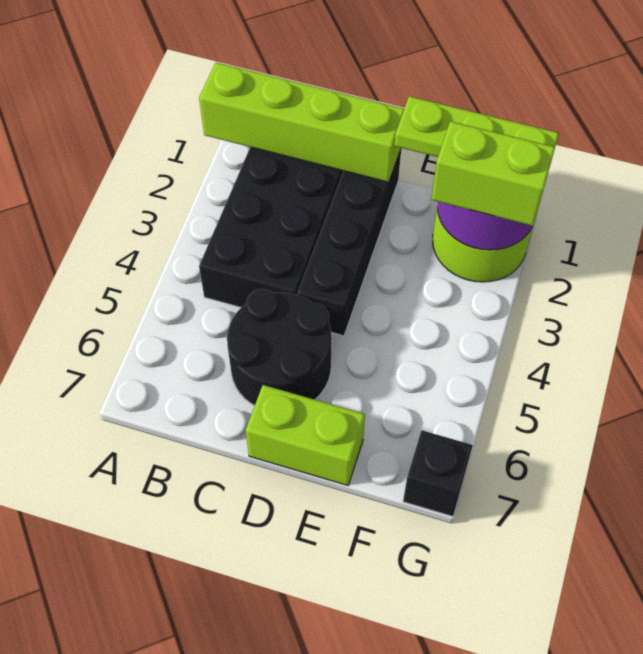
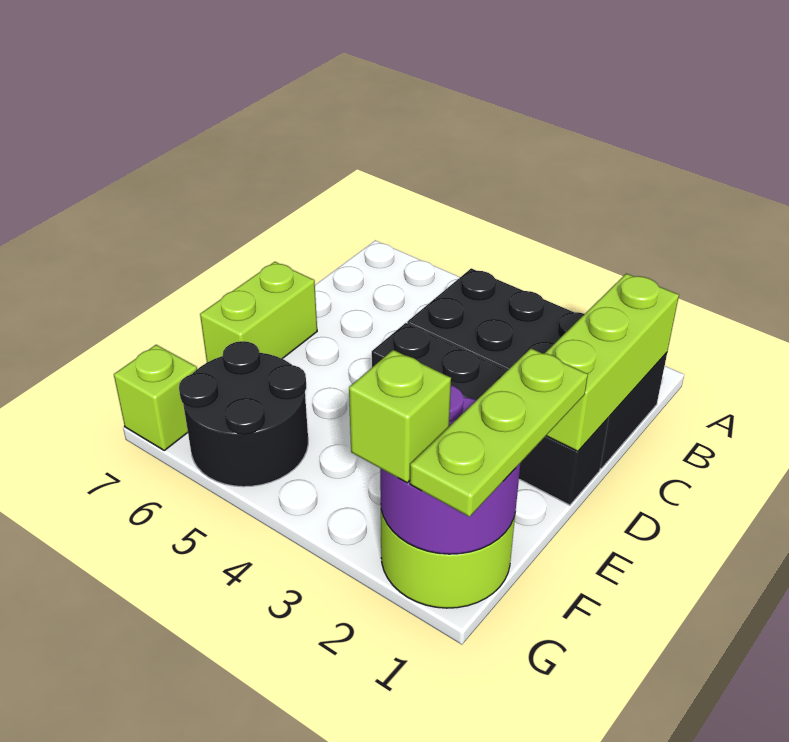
lime 1x4 brick [199,62,404,182] -> lime 1x3 brick [544,274,679,451]
black 2x2 round brick [227,289,332,405] -> black 2x2 round brick moved to [179,341,308,487]
lime 1x2 brick [431,121,555,226] -> lime 1x1 brick [349,350,451,483]
black 1x1 brick [403,430,473,516] -> lime 1x1 brick [114,345,197,450]

